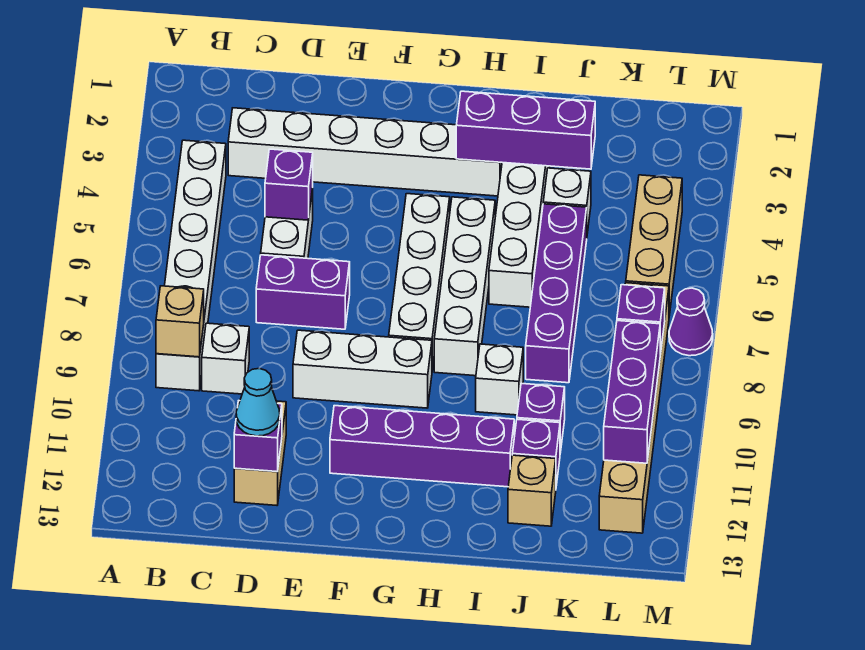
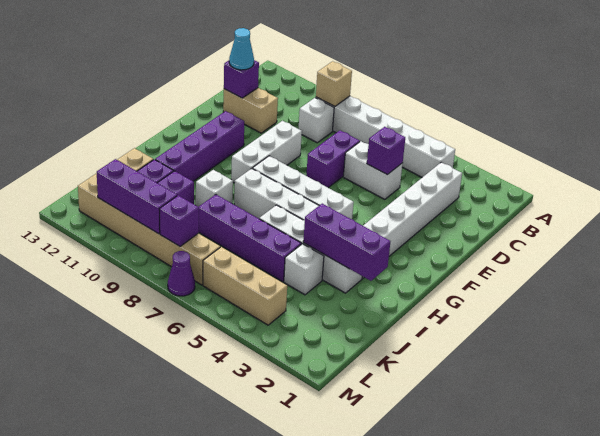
purple 1x3 brick [456,91,595,169] -> purple 1x3 brick turned to [303,204,390,281]

